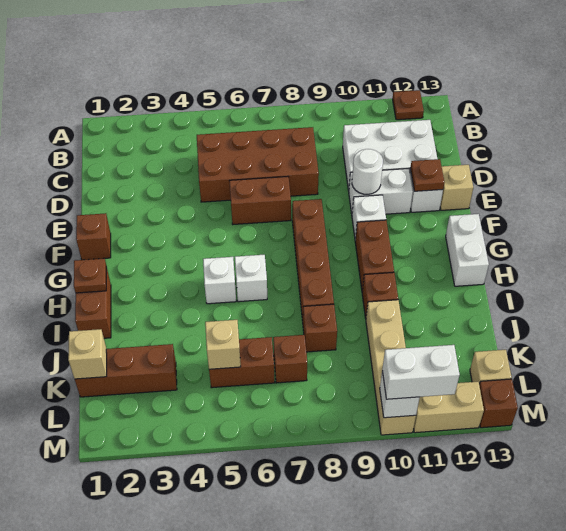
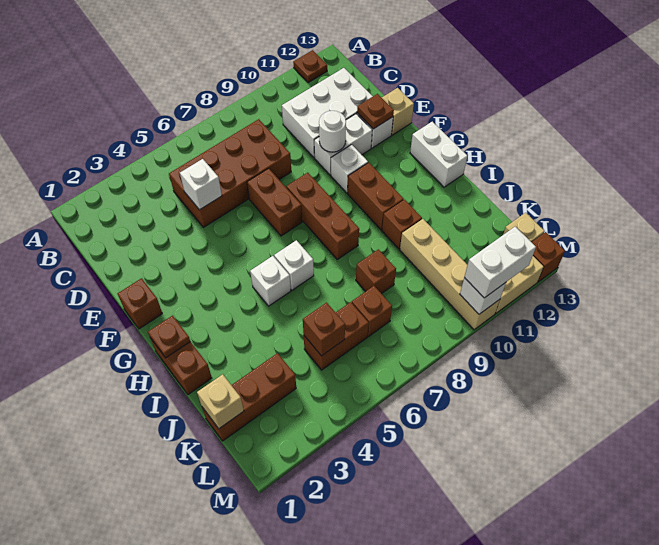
none -> white 1x1 brick [180,159,222,210]
brown 1x2 brick [230,177,291,224] -> brown 1x2 brick turned to [247,168,302,236]
brown 1x4 brick [292,199,334,321] -> brown 1x3 brick [286,173,359,259]
tan 1x1 brick [205,320,241,369] -> brown 1x1 brick [303,303,345,356]

